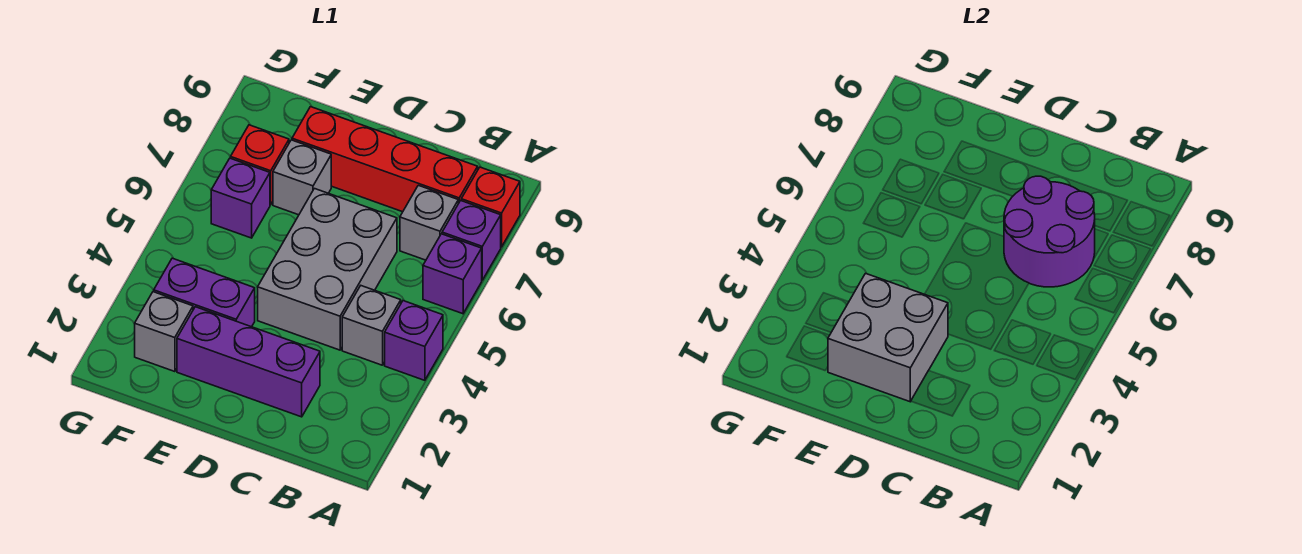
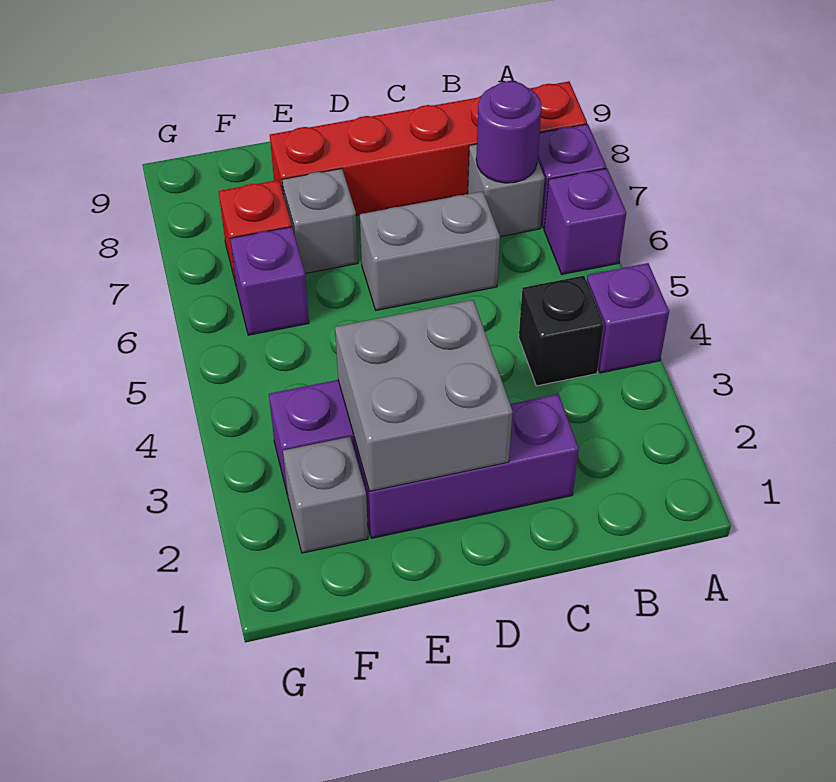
grey 1x1 brick [342,286,401,365] -> black 1x1 brick [519,276,604,386]
purple 2x2 round brick [1004,176,1095,287] -> purple 1x1 round brick [476,81,542,183]
grey 2x3 brick [258,189,397,350] -> grey 1x2 brick [360,191,500,310]

